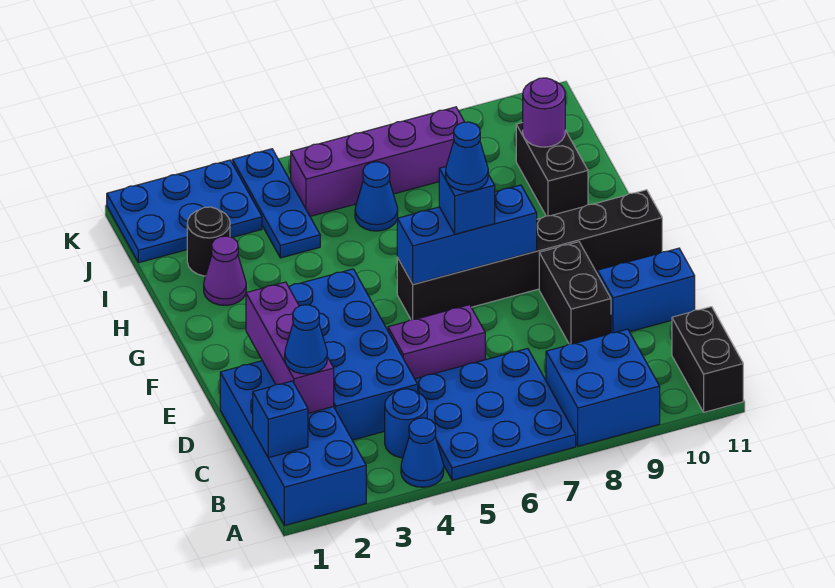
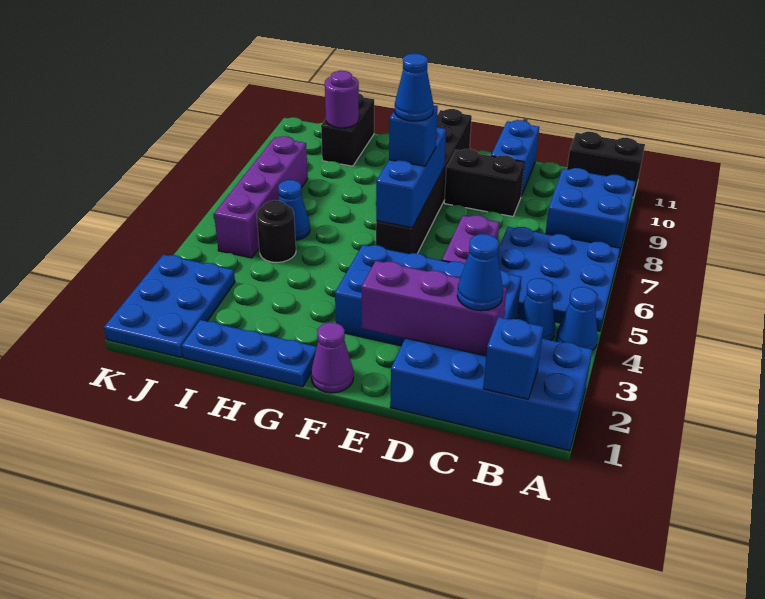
blue 1x1 round brick [385,389,427,458] -> blue 1x1 cone [517,278,555,341]
purple 1x1 cone [204,236,246,305] -> purple 1x1 cone moved to [311,323,354,393]
black 1x2 brick [516,123,588,216] -> black 1x2 brick turned to [321,94,374,166]
black 1x1 round brick [187,207,230,276] -> black 1x1 round brick moved to [256,200,296,263]
blue 1x3 plate [232,149,320,258] -> blue 1x3 plate moved to [182,320,317,387]

